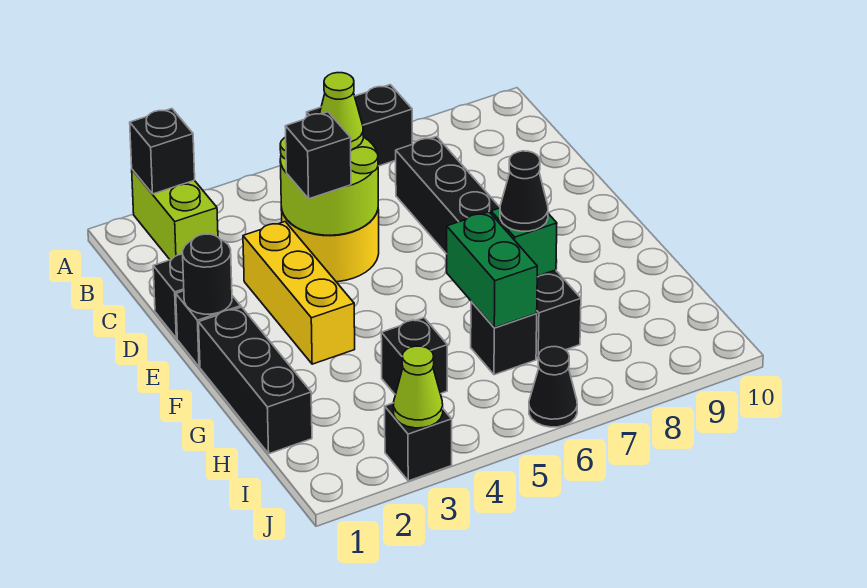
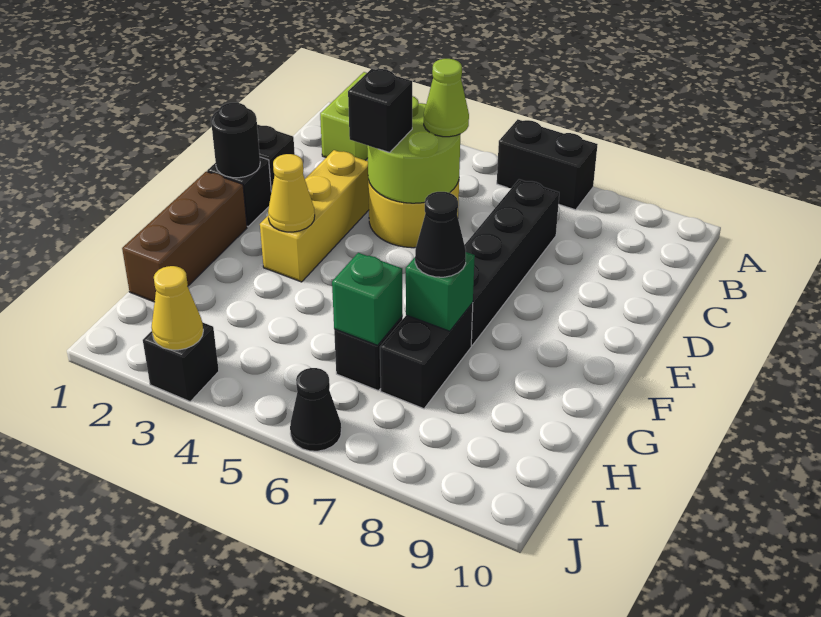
black 1x1 brick [130,109,195,194] -> none
black 1x3 brick [199,307,312,454] -> brown 1x3 brick [122,171,247,302]
none -> yellow 1x1 cone [268,154,315,232]
green 1x2 brick [447,212,537,328] -> green 1x1 brick [332,253,403,345]
black 1x1 brick [381,318,447,395] -> none
lime 1x1 cone [394,346,443,428] -> yellow 1x1 cone [152,266,203,350]

